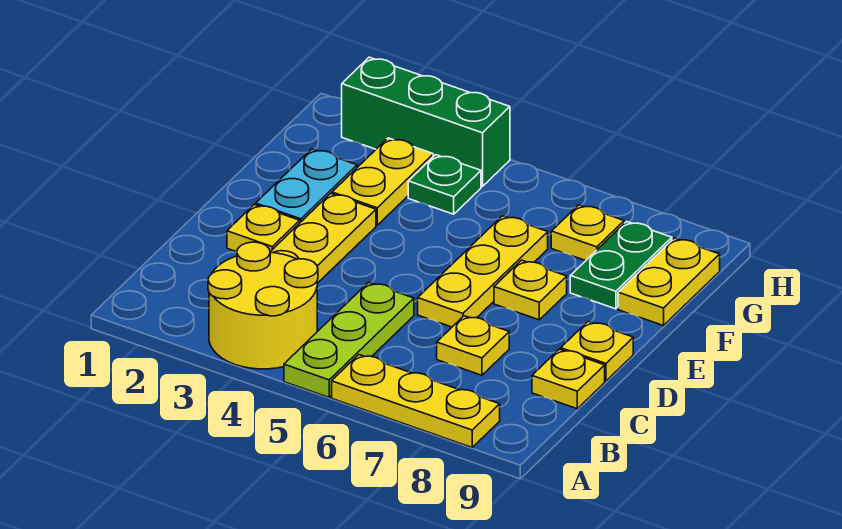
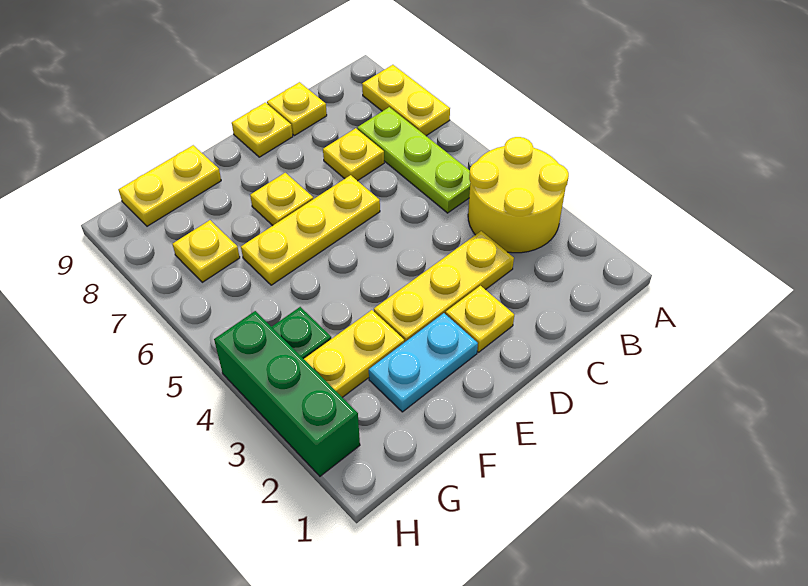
lime 1x3 plate [284,282,414,397] -> lime 1x3 plate turned to [357,107,470,213]
yellow 1x3 plate [332,355,500,447] -> yellow 1x2 plate [362,65,450,136]
green 1x2 plate [570,222,672,309] -> none

